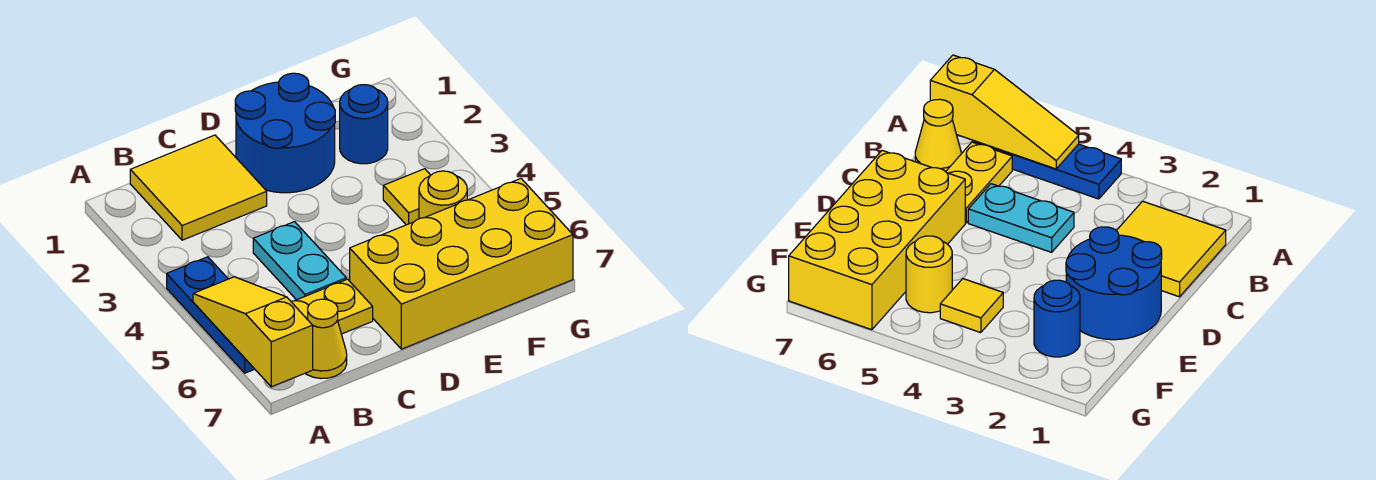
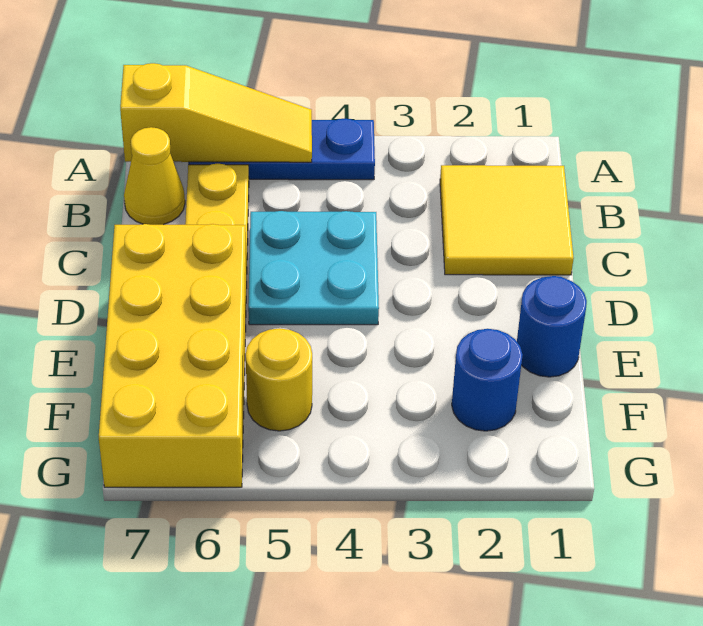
cyan 1x2 plate [253,222,346,300] -> cyan 2x2 plate [248,211,379,325]
blue 2x2 round brick [235,73,335,193] -> blue 1x1 round brick [517,276,587,377]
yellow 1x1 tile [383,169,431,225] -> none

